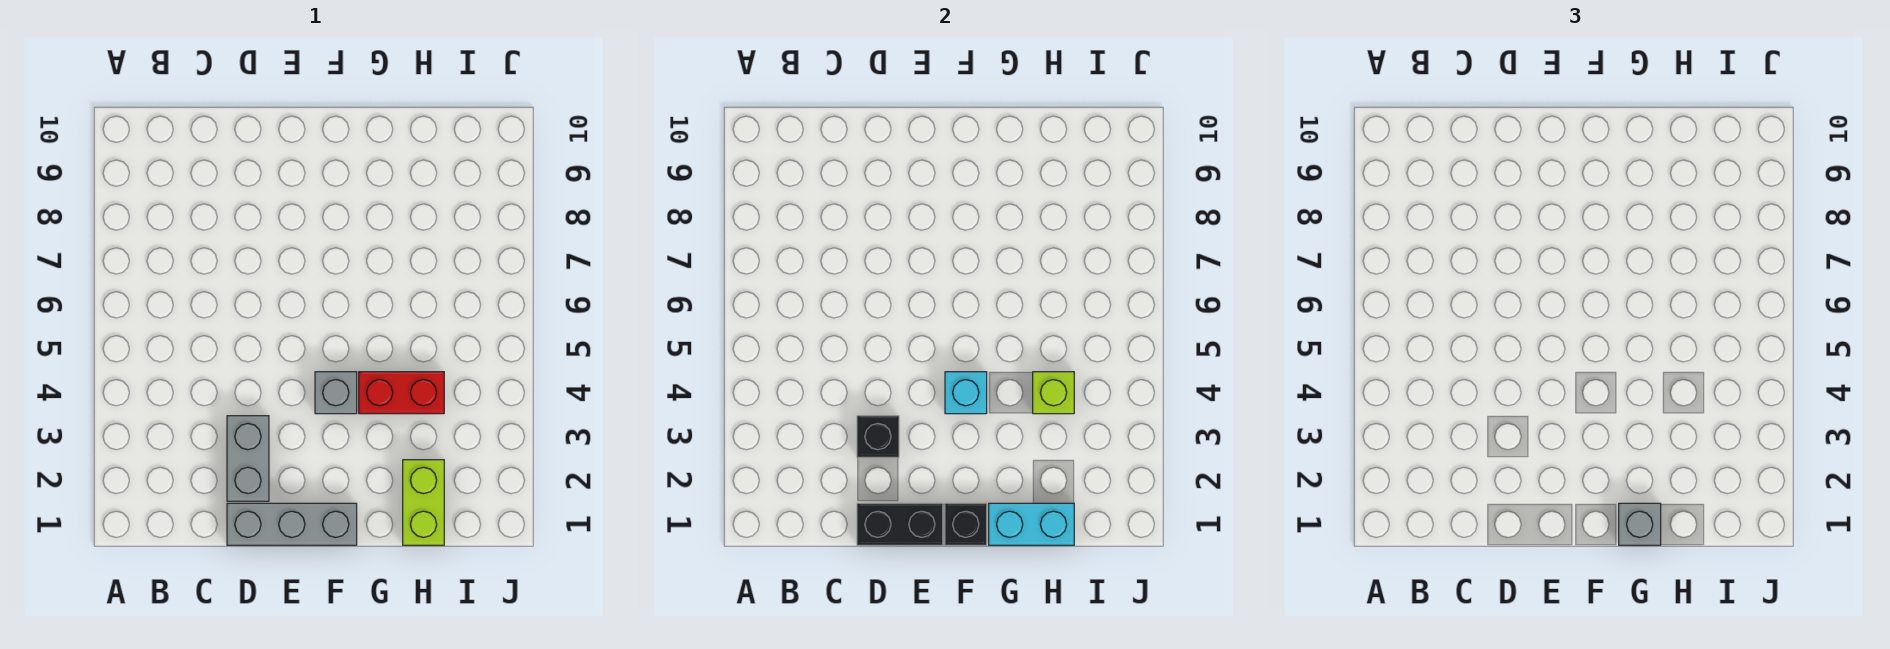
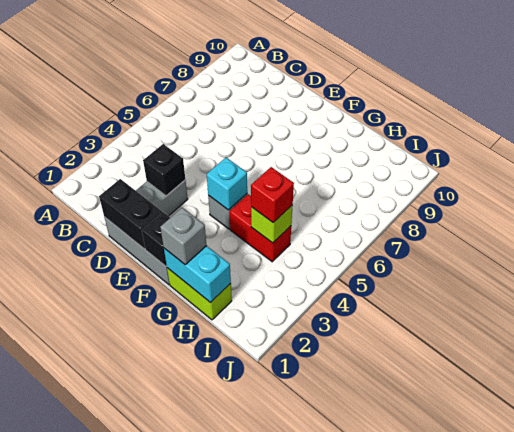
lime 1x2 brick [403,460,444,545] -> lime 1x2 brick turned to [167,268,232,320]
none -> red 1x1 brick [251,167,294,223]

